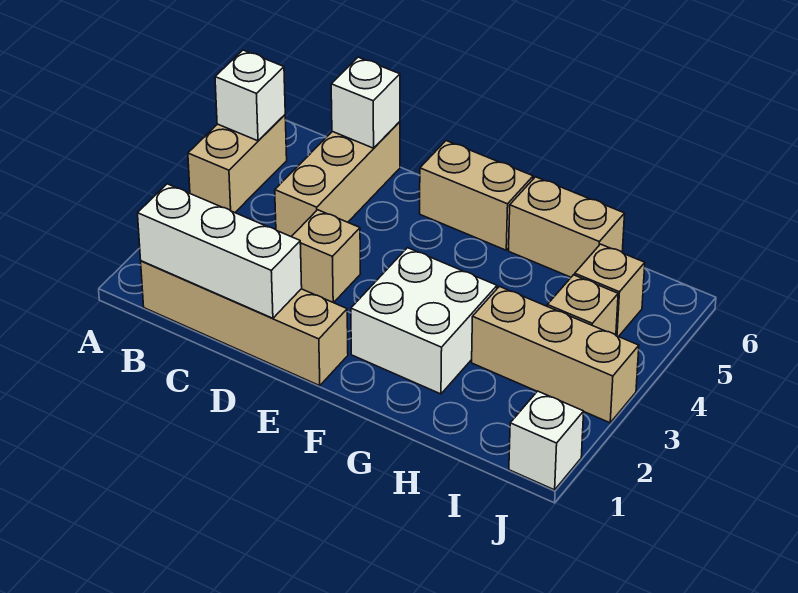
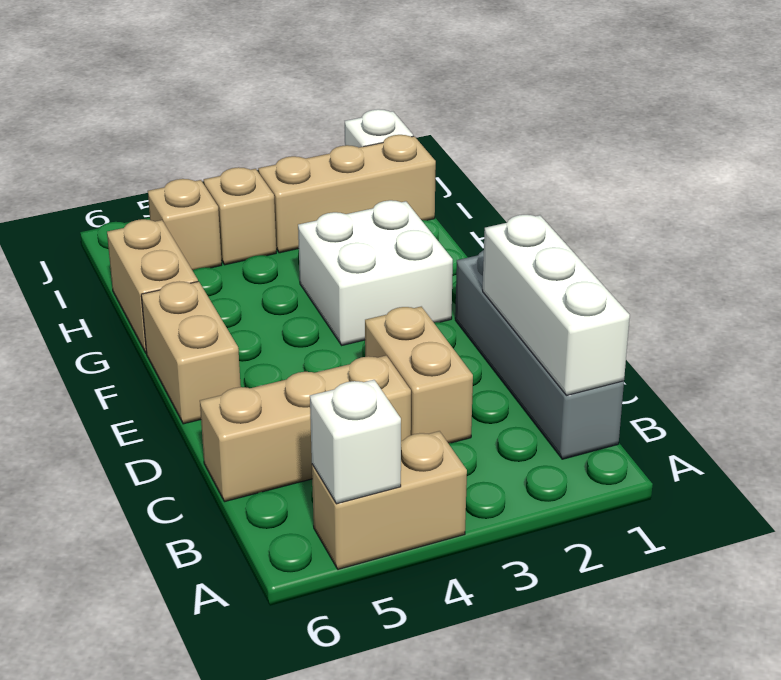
tan 1x4 brick [141,261,348,386] -> grey 1x4 brick [455,250,624,459]
white 1x1 brick [331,57,400,148] -> none
tan 1x1 brick [291,210,360,303] -> tan 1x2 brick [365,307,473,443]
tan 1x3 brick [472,286,639,423] -> tan 1x3 brick turned to [258,135,436,253]

